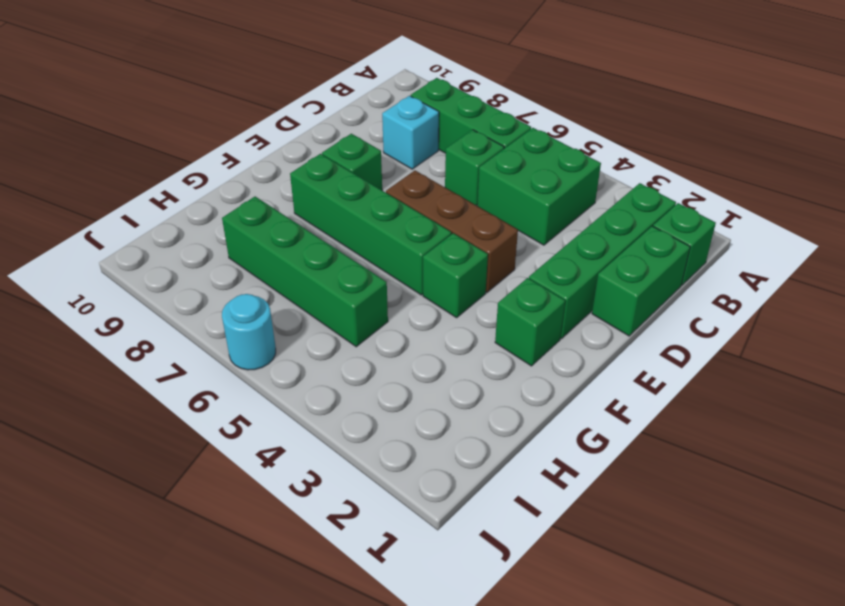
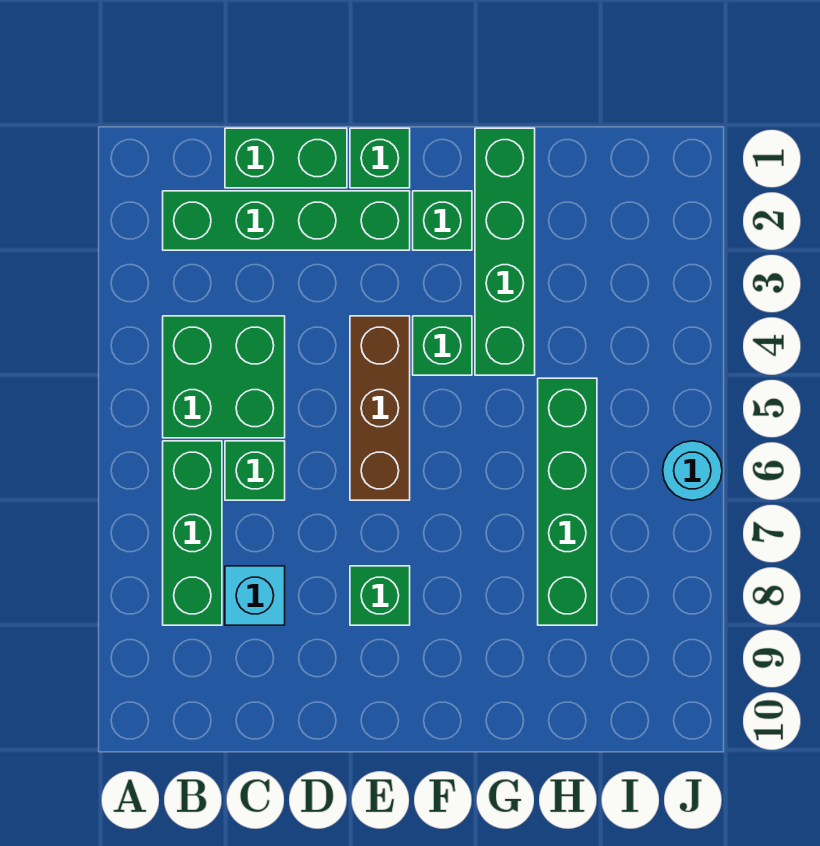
green 1x1 brick [653,203,716,285] -> green 1x1 brick moved to [350,128,410,188]
green 1x4 brick [290,154,451,295] -> green 1x4 brick moved to [475,128,535,375]

